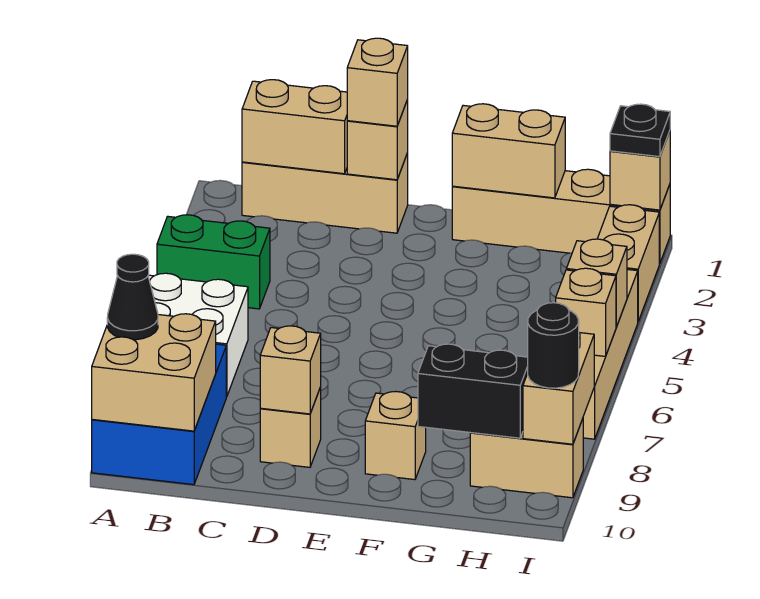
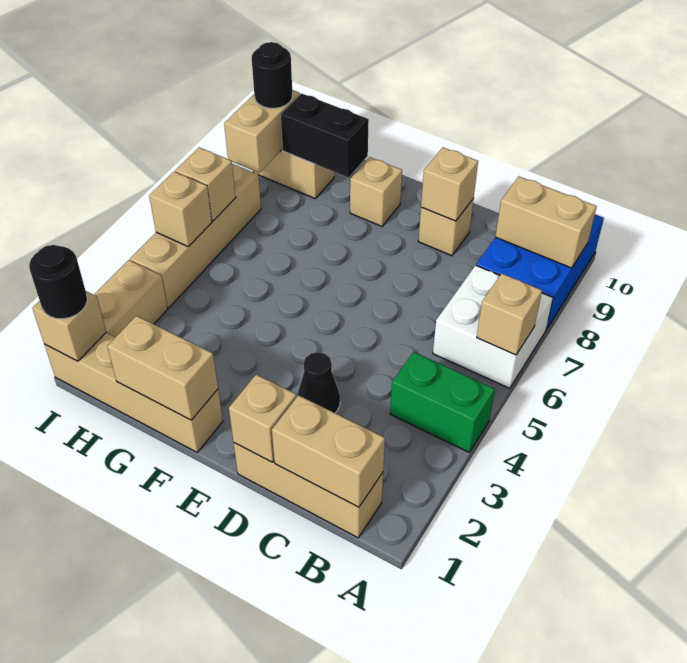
tan 2x2 brick [92,314,216,431] -> tan 1x2 brick [495,177,597,268]
black 1x1 cone [107,254,158,340] -> black 1x1 cone moved to [297,352,340,413]
tan 1x1 brick [347,38,408,126] -> tan 1x1 brick moved to [477,274,542,355]
black 1x1 plate [610,104,670,157] -> black 1x1 round brick [29,245,87,319]

